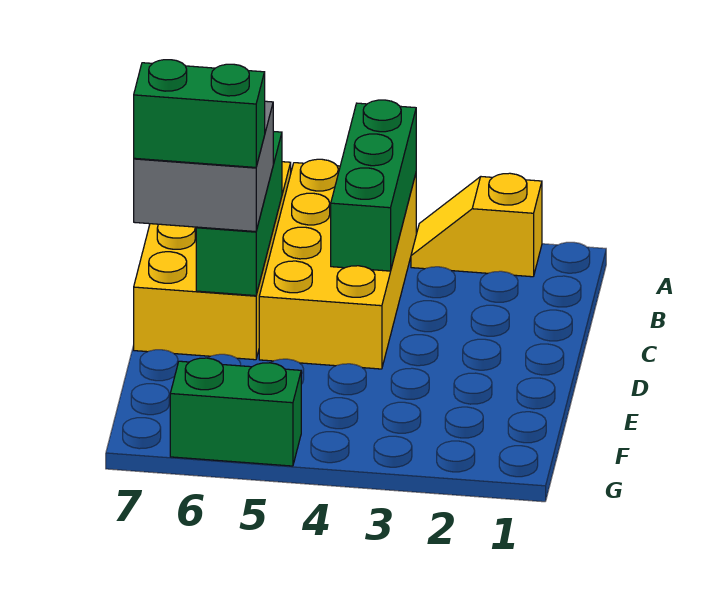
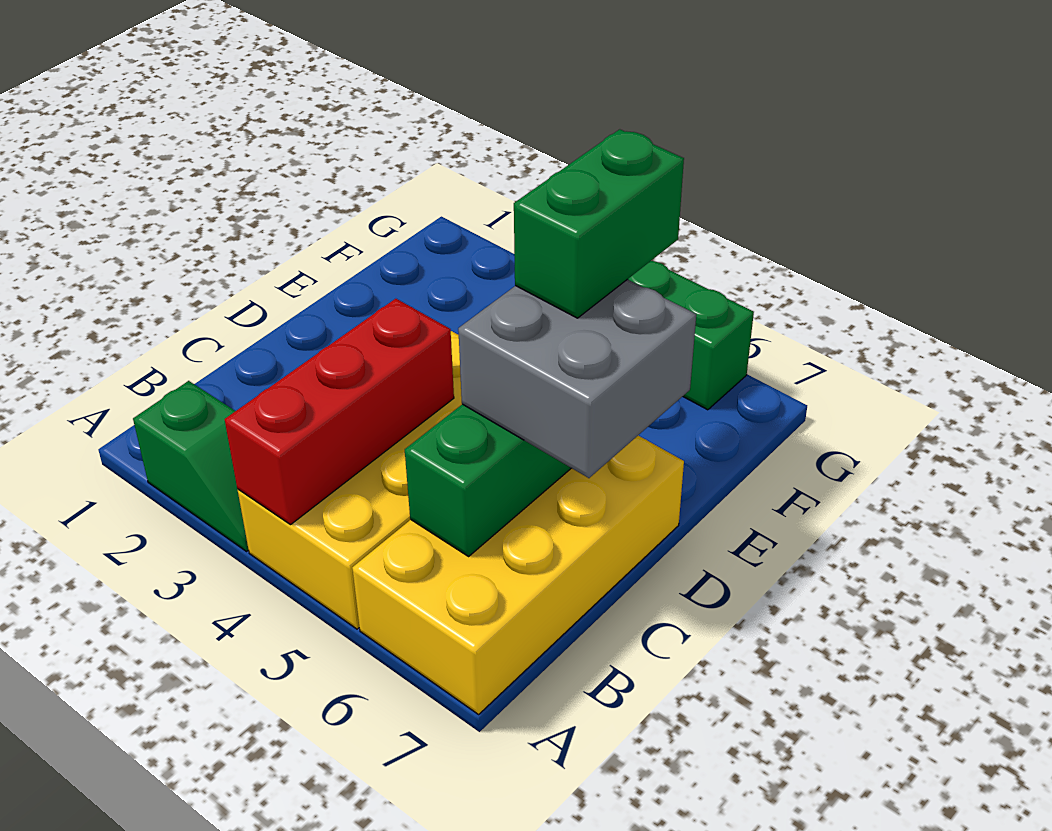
yellow 1x2 slope [411,173,542,277] -> green 1x2 slope [133,381,248,551]
green 1x3 brick [331,100,416,271] -> red 1x3 brick [225,299,454,525]
green 1x2 brick [134,60,265,167] -> green 1x2 brick turned to [514,129,684,318]

